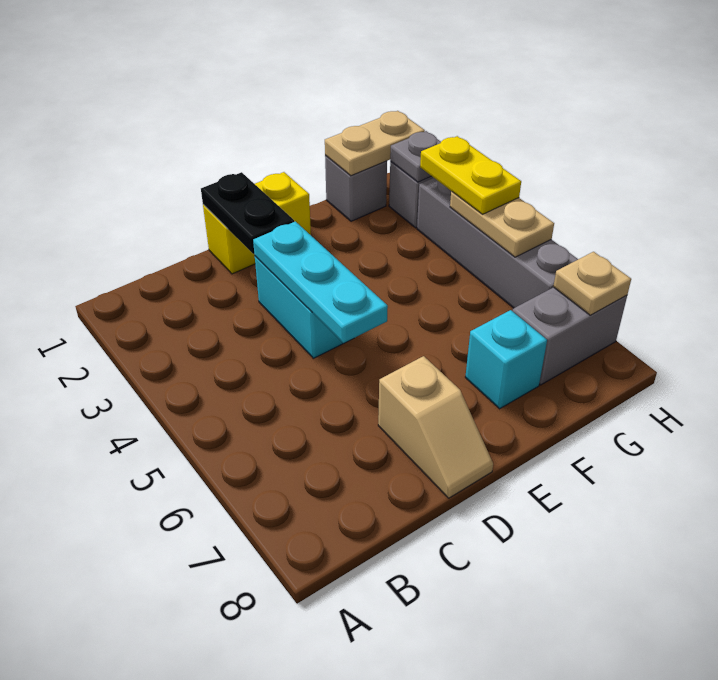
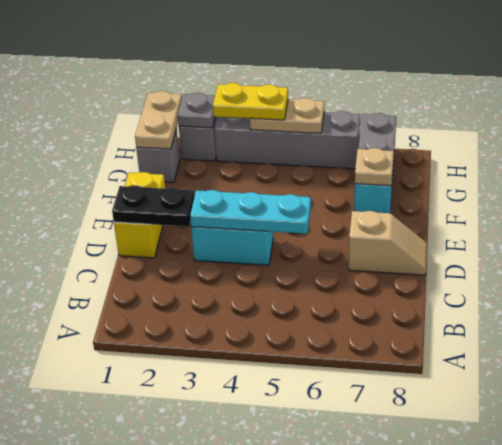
tan 1x1 plate [553,252,631,315] -> tan 1x1 plate moved to [355,148,394,186]

